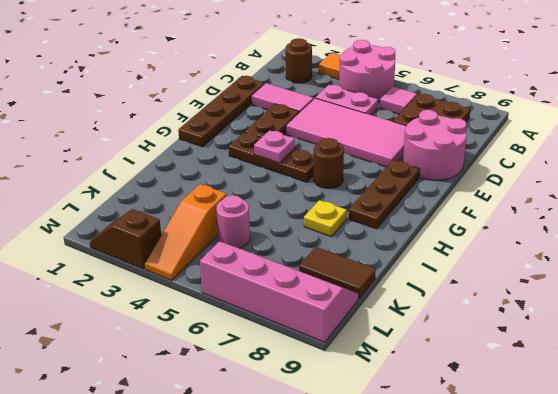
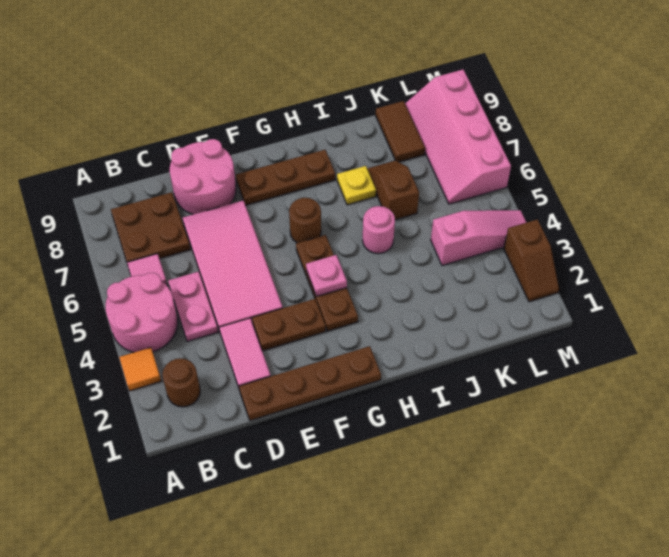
none -> brown 1x2 slope [368,160,419,220]
orange 1x3 slope [144,184,227,280] -> pink 1x3 slope [431,210,527,266]
pink 1x1 round brick [216,195,250,248] -> pink 1x1 round brick moved to [362,206,395,254]

